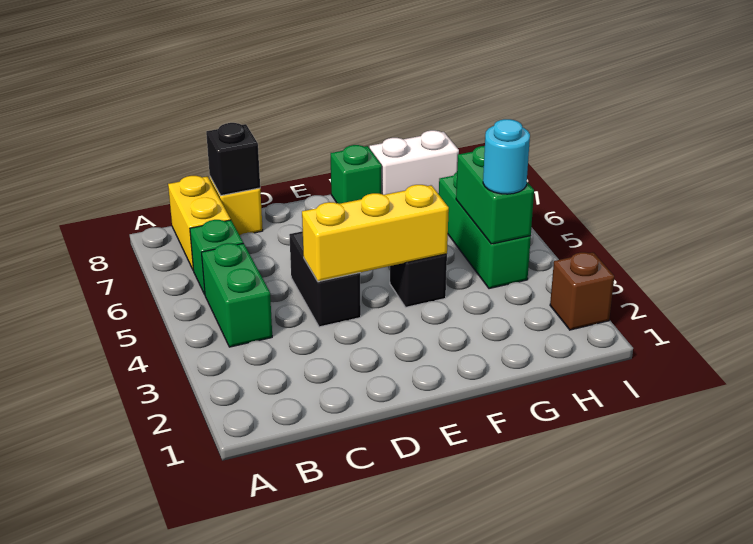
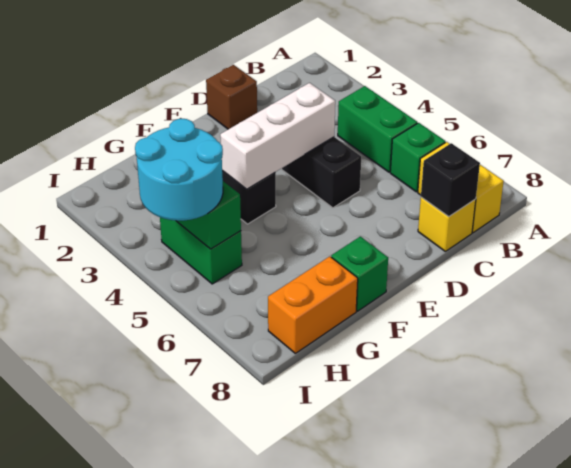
yellow 1x3 brick [302,185,449,282] -> white 1x3 brick [220,83,335,189]
white 1x2 brick [369,130,459,195] -> orange 1x2 brick [268,256,358,353]
green 1x3 brick [439,172,531,289] -> green 1x2 brick [160,217,242,284]
cyan 1x1 round brick [483,119,530,194] -> cyan 2x2 round brick [135,119,223,221]
brown 1x1 brick [550,252,614,330] -> brown 1x1 brick moved to [206,65,257,129]

